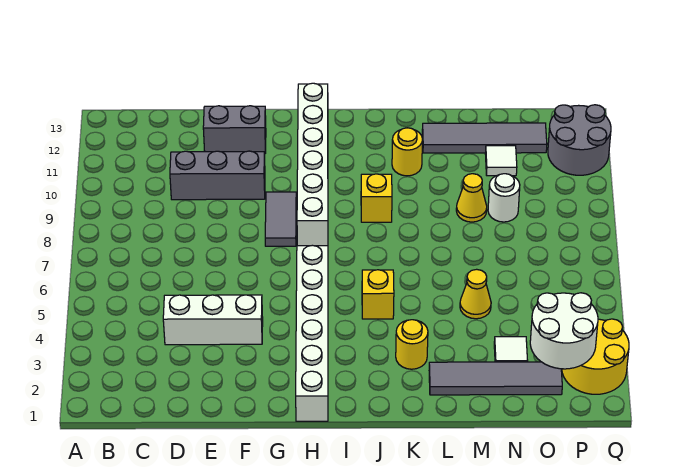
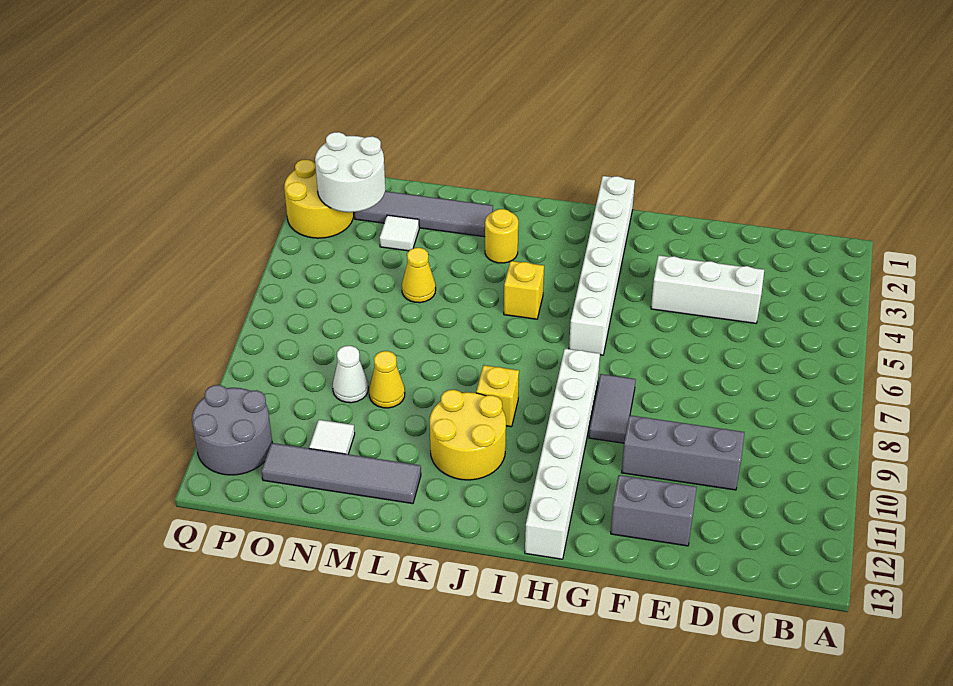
yellow 1x1 round brick [392,128,423,176] -> yellow 2x2 round brick [430,390,506,480]
white 1x1 round brick [488,174,520,222] -> white 1x1 cone [333,346,368,403]

